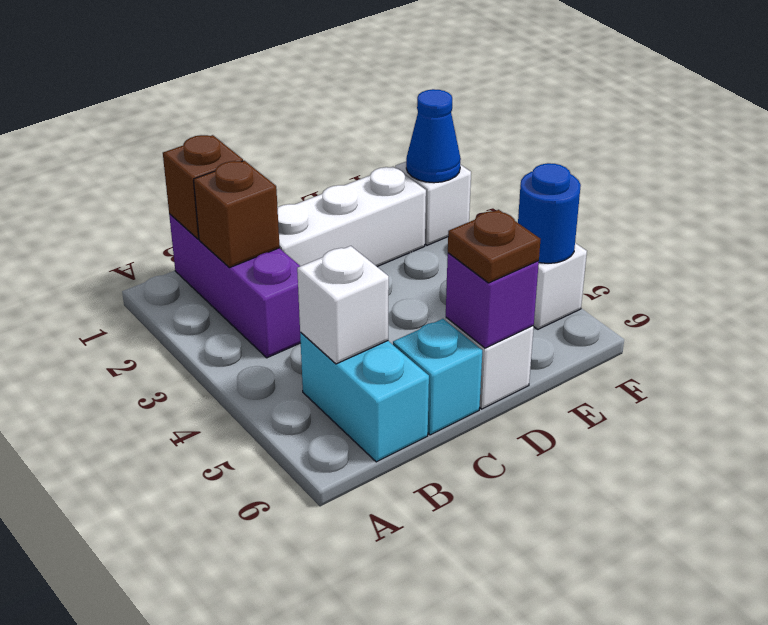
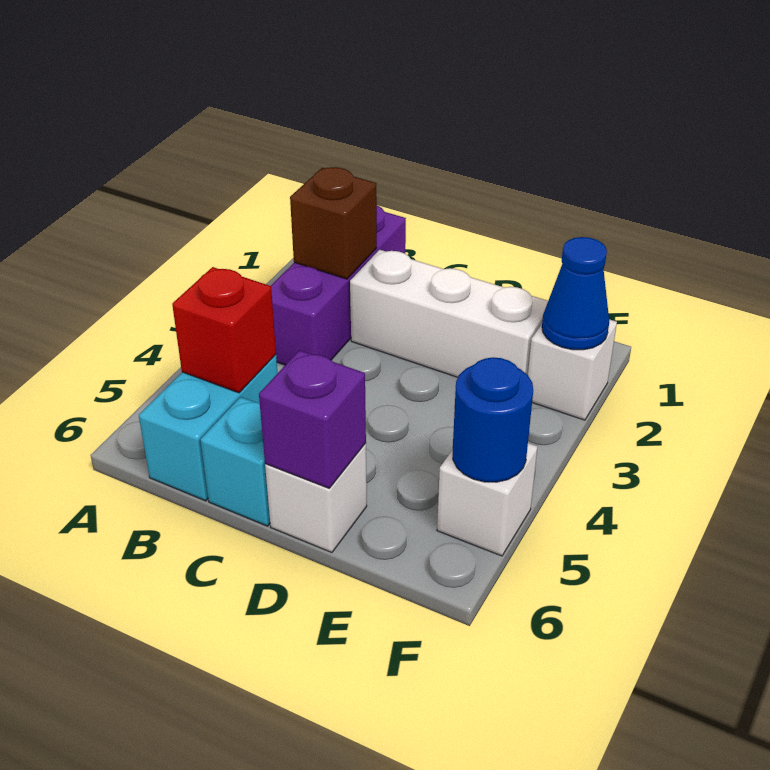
brown 1x1 brick [163,135,243,239] -> none
white 1x1 brick [297,246,389,364] -> red 1x1 brick [172,267,276,393]
brown 1x1 plate [448,210,541,283] -> none

